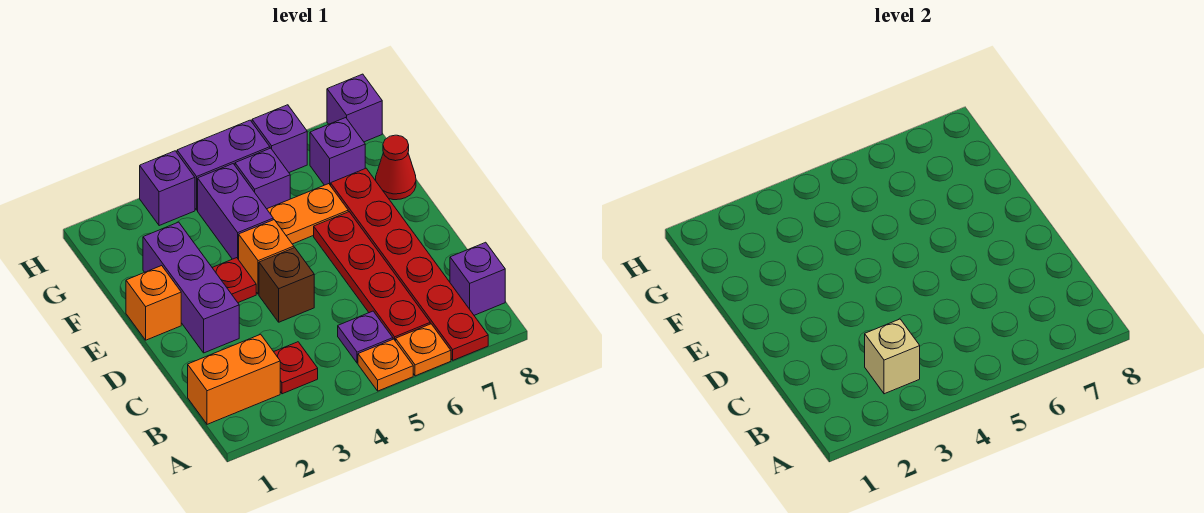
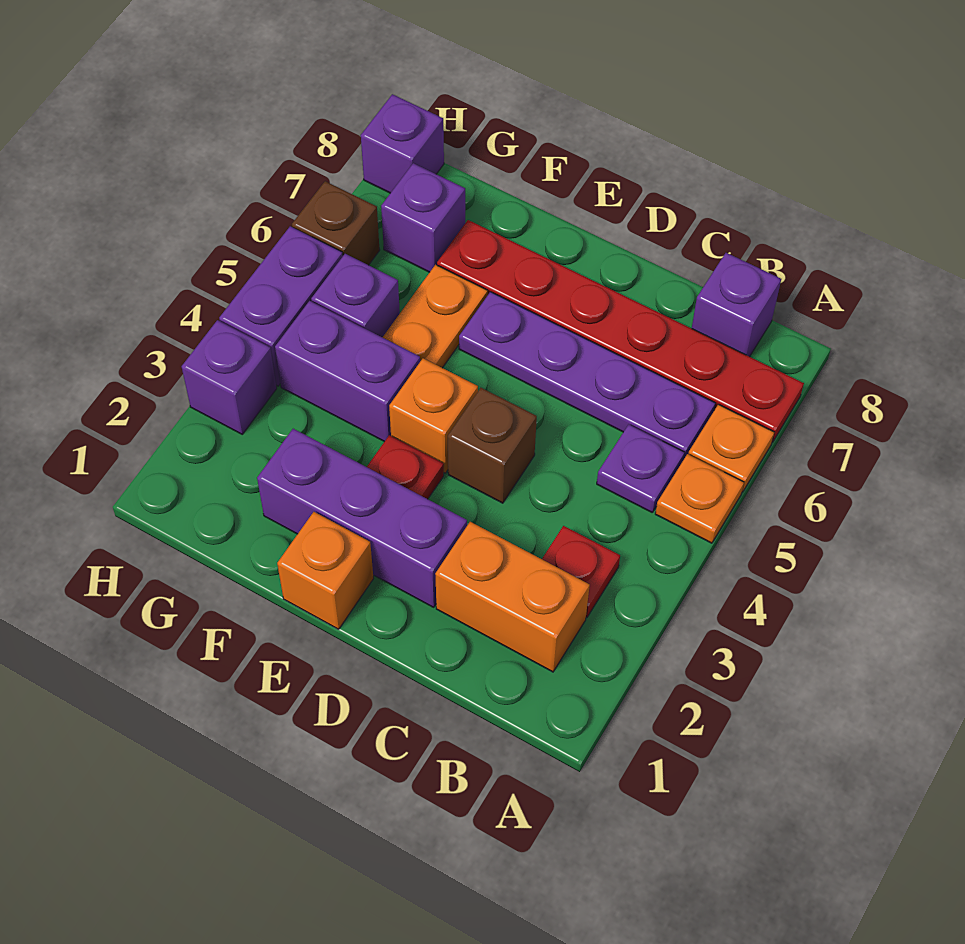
orange 1x2 brick [188,334,280,424] -> orange 1x2 brick turned to [435,522,590,672]
tan 1x1 brick [865,319,920,394] -> none
red 1x4 plate [314,212,430,341] -> purple 1x4 plate [459,292,715,460]
red 1x1 cone [376,135,416,200] -> none
purple 1x1 brick [252,105,307,172] -> brown 1x1 brick [292,181,380,265]

